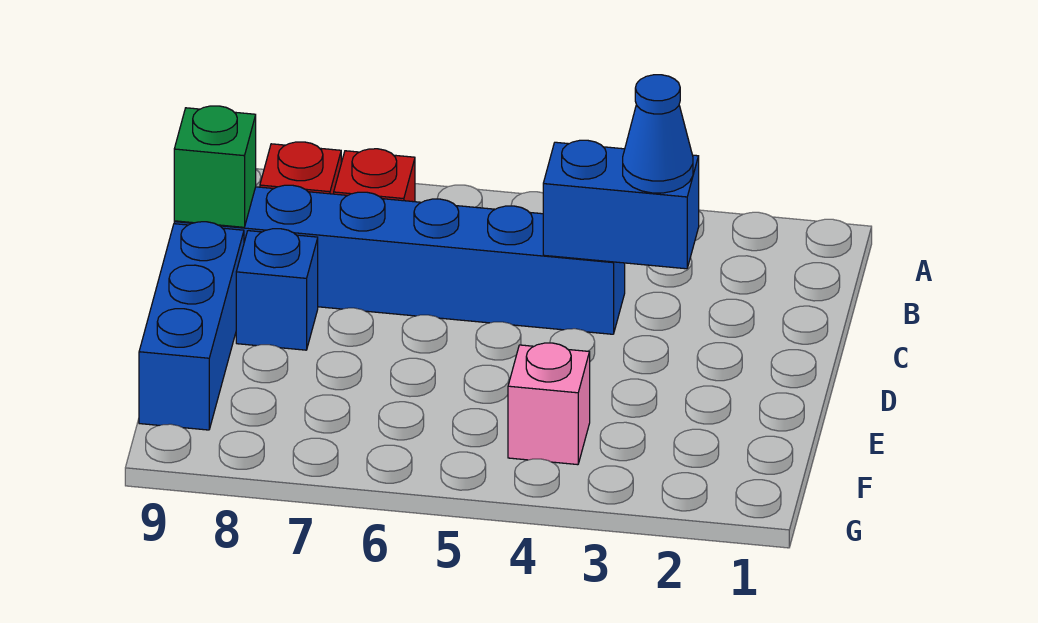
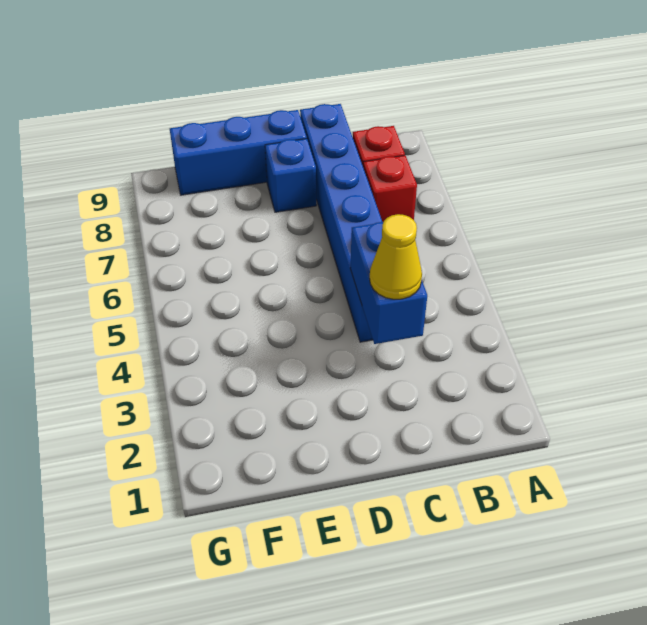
blue 1x1 cone [623,75,693,193] -> yellow 1x1 cone [370,214,422,299]
green 1x1 brick [174,106,256,227] -> none
pink 1x1 brick [508,343,590,465] -> none

